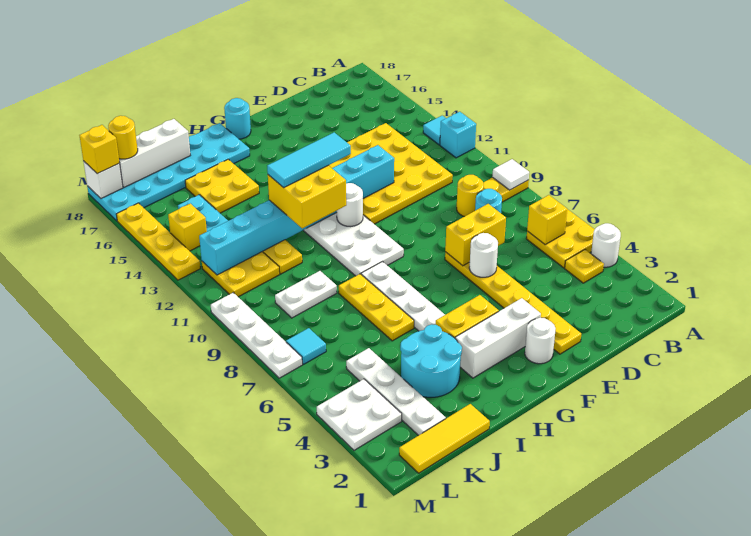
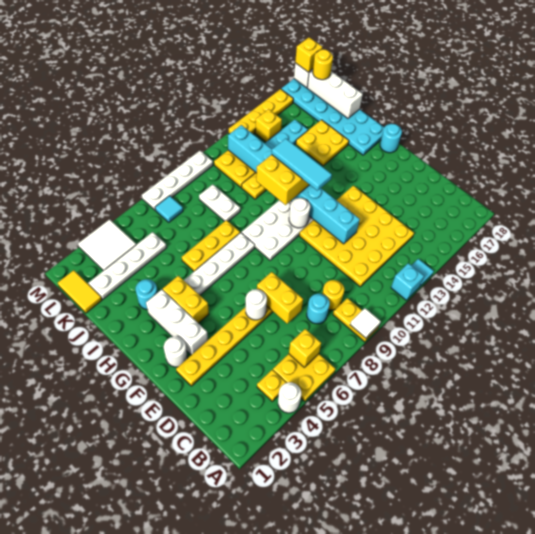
cyan 2x2 round brick [400,324,462,397] -> cyan 1x1 round brick [136,279,158,310]
yellow 1x3 tile [399,404,490,473] -> yellow 1x2 tile [58,270,102,313]
white 2x2 plate [317,379,402,450] -> white 2x2 tile [78,219,136,271]

